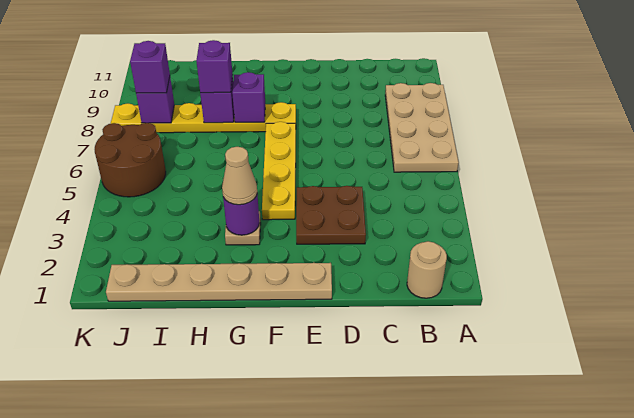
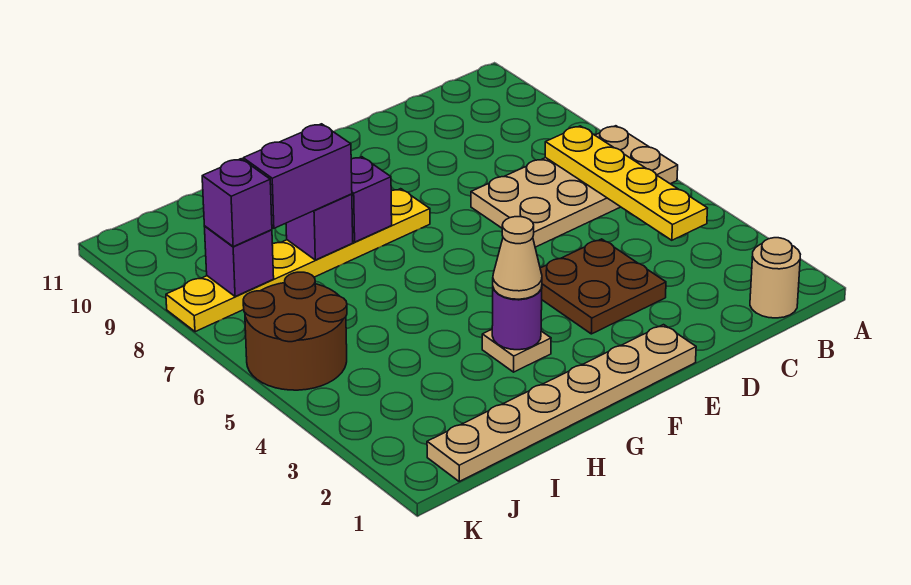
tan 2x4 plate [385,83,459,172] -> tan 2x4 plate turned to [471,126,678,247]
yellow 1x4 plate [262,122,296,220] -> yellow 1x4 plate moved to [545,126,708,240]
purple 1x1 brick [196,40,233,93] -> purple 1x2 brick [243,124,352,228]

